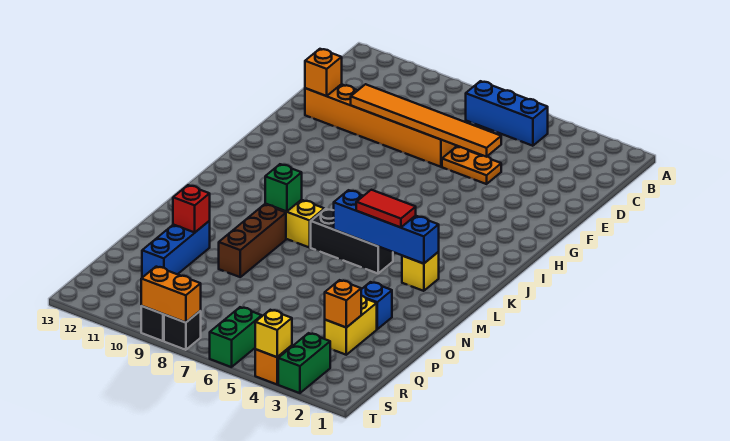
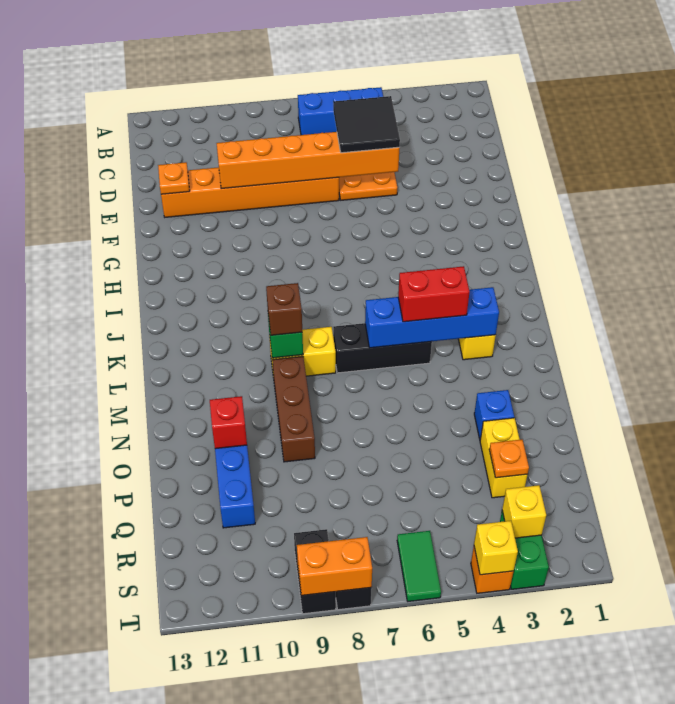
none -> black 2x2 tile [333,96,400,153]
orange 1x6 tile [351,84,501,157] -> orange 1x6 brick [217,132,400,189]
orange 1x1 brick [305,49,342,96] -> orange 1x1 plate [158,162,190,194]
red 1x2 tile [356,190,416,228] -> red 1x2 brick [398,266,469,322]
none -> brown 1x1 brick [266,283,302,335]
orange 1x1 brick [325,280,361,328] -> orange 1x1 plate [489,440,529,478]
none -> yellow 1x1 brick [502,485,546,538]
green 1x2 brick [210,307,262,367] -> green 1x2 tile [397,531,441,601]

